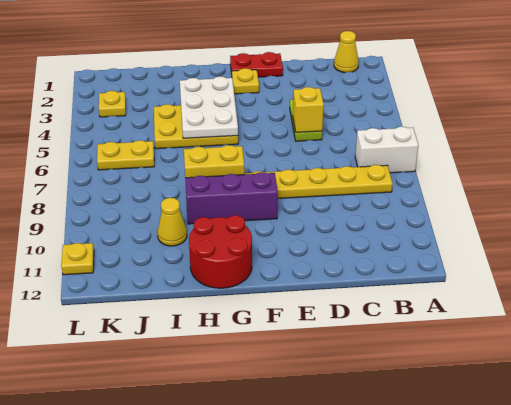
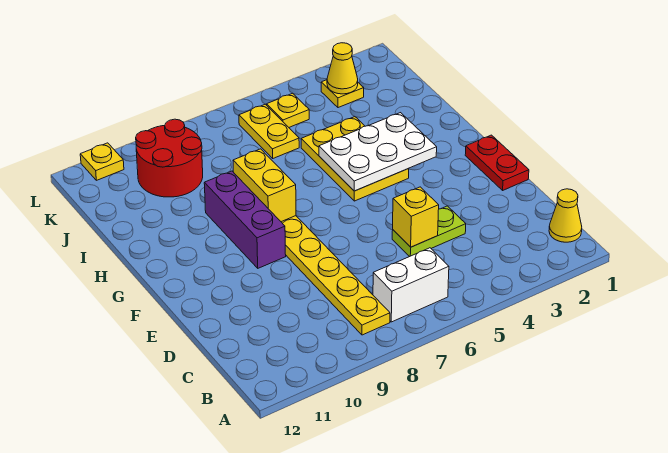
white 1x2 brick [355,127,418,173] -> white 1x2 brick turned to [373,248,449,322]
yellow 1x1 plate [232,68,259,94] -> yellow 1x1 plate moved to [267,93,309,127]
red 2x2 round brick [189,215,252,288] -> red 2x2 round brick moved to [136,119,203,197]
yellow 1x1 cone [157,198,187,246] -> yellow 1x1 cone moved to [327,43,358,94]

